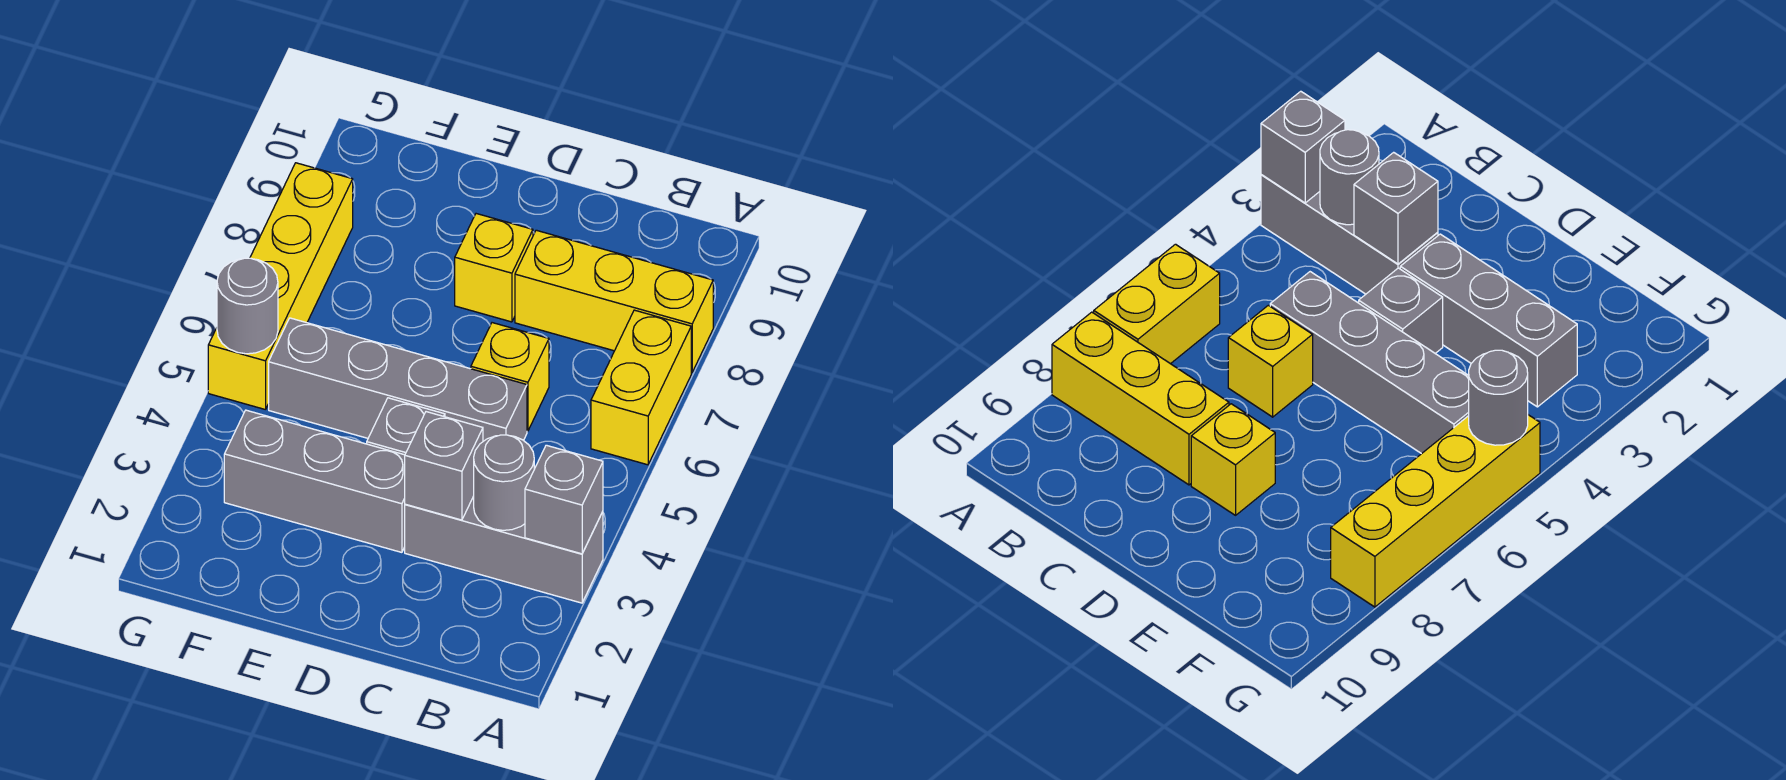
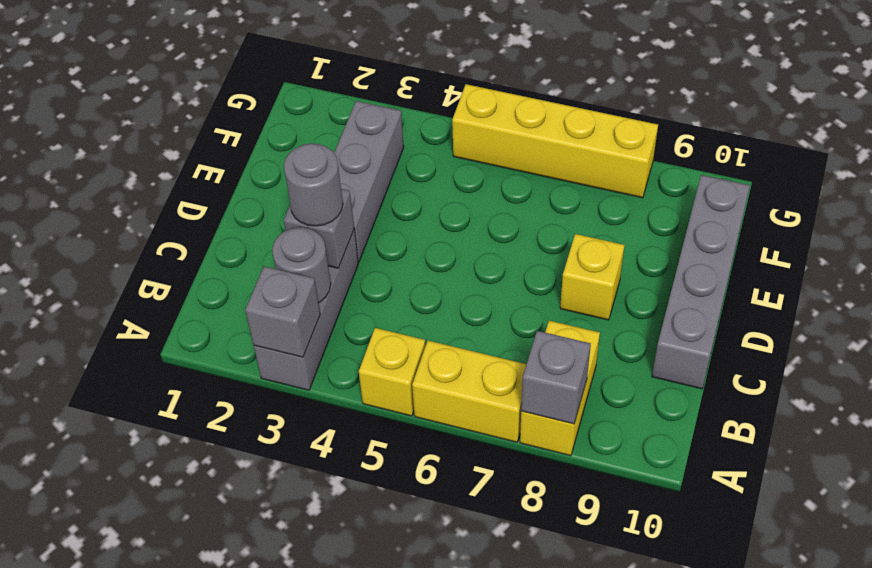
yellow 1x3 brick [515,230,713,373] -> yellow 1x2 brick [520,321,600,456]
grey 1x4 brick [269,318,527,441] -> grey 1x4 brick moved to [652,175,750,389]
yellow 1x1 brick [471,323,549,431] -> yellow 1x1 brick moved to [359,328,425,416]
grey 1x1 brick [367,398,445,455] -> grey 1x1 brick moved to [521,331,591,424]
grey 1x1 round brick [217,258,278,354] -> grey 1x1 round brick moved to [284,143,343,226]

